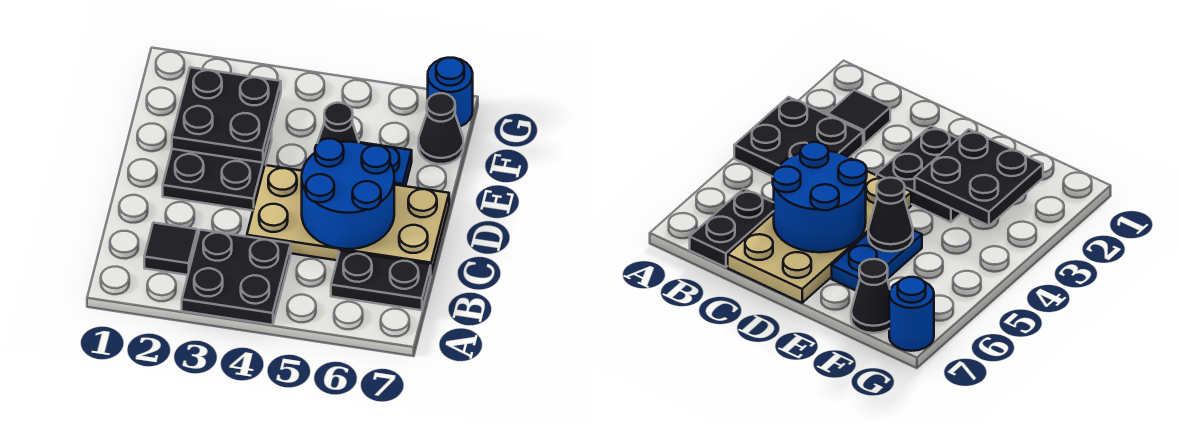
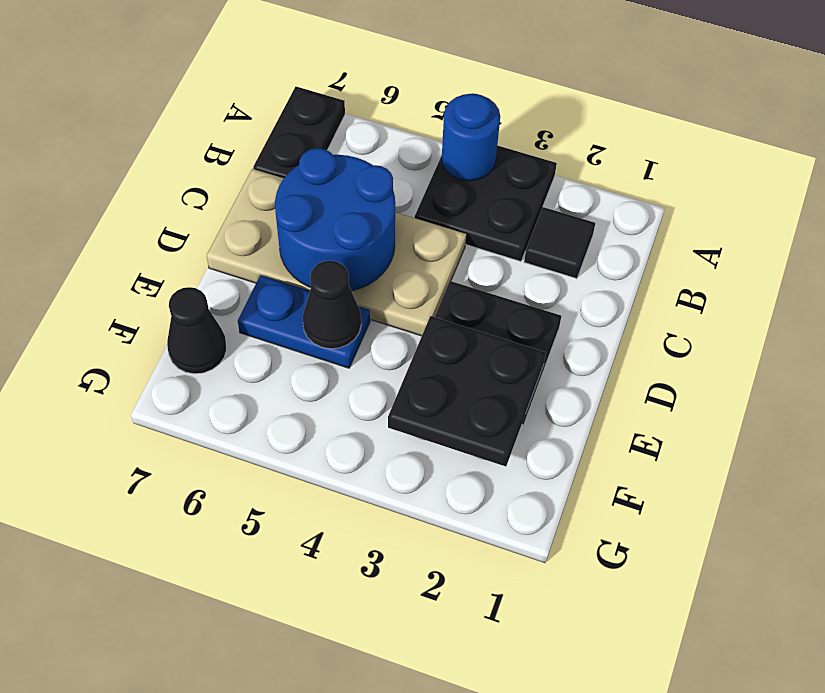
black 1x2 plate [331,251,431,310] -> black 1x2 plate turned to [253,87,345,178]
blue 1x1 round brick [428,58,473,127] -> blue 1x1 round brick moved to [442,93,500,181]

